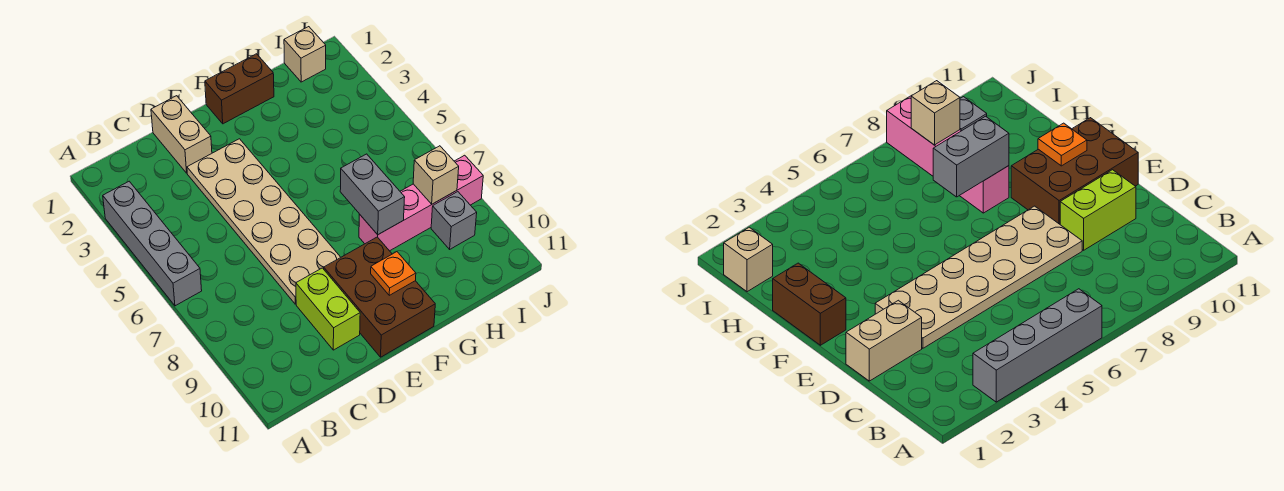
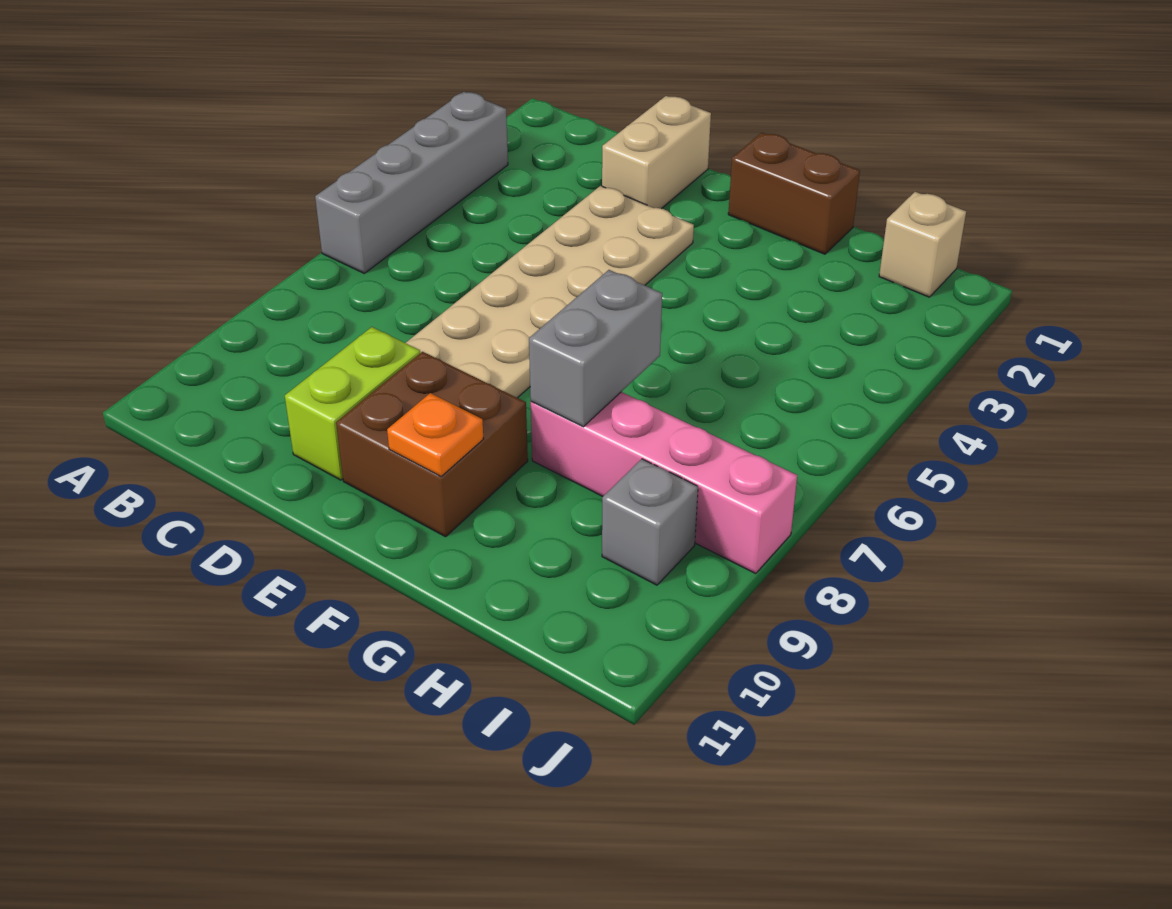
brown 2x3 brick [324,237,435,357] -> brown 2x2 brick [336,352,528,537]
tan 1x1 brick [413,146,459,204] -> none

